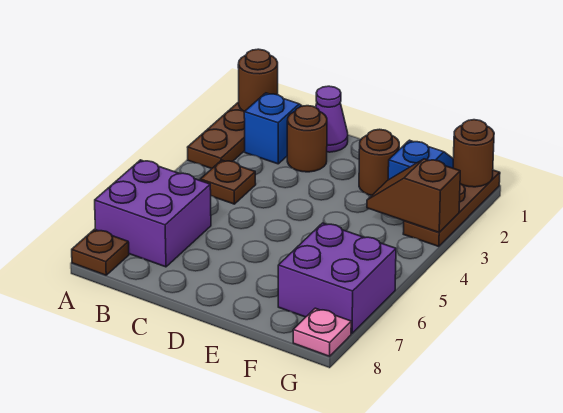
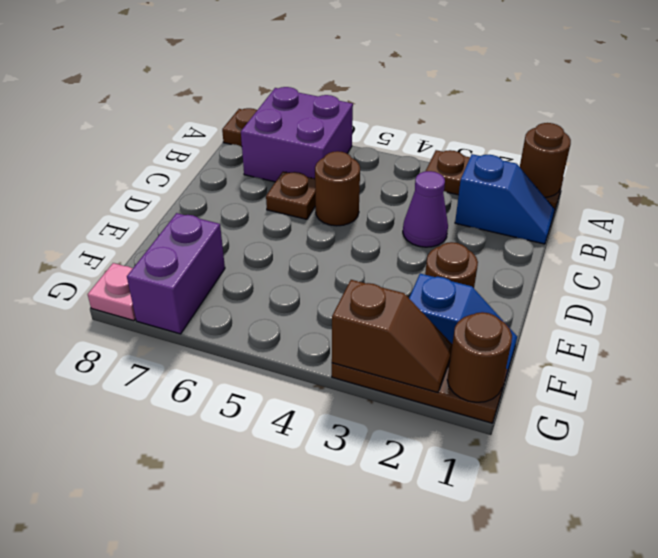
brown 1x1 plate [200,160,256,204] -> brown 1x1 plate moved to [266,172,315,219]
purple 1x1 cone [316,86,348,152] -> purple 1x1 cone moved to [403,171,448,247]
brown 1x1 round brick [287,106,327,172] -> brown 1x1 round brick moved to [315,151,360,226]
brown 1x2 slope [367,159,460,232] -> brown 1x2 slope turned to [332,280,452,392]
purple 2x2 brick [278,223,396,334] -> purple 1x2 brick [127,213,225,334]

